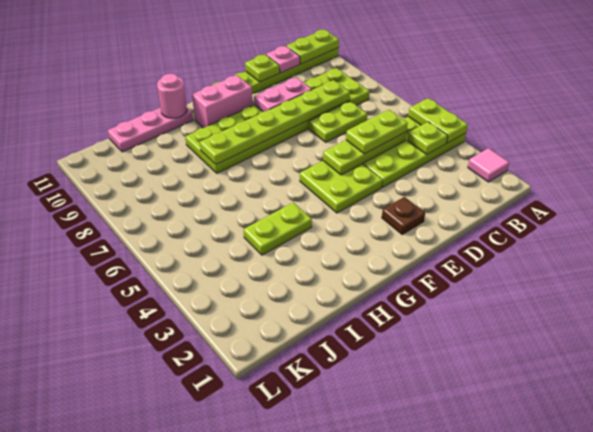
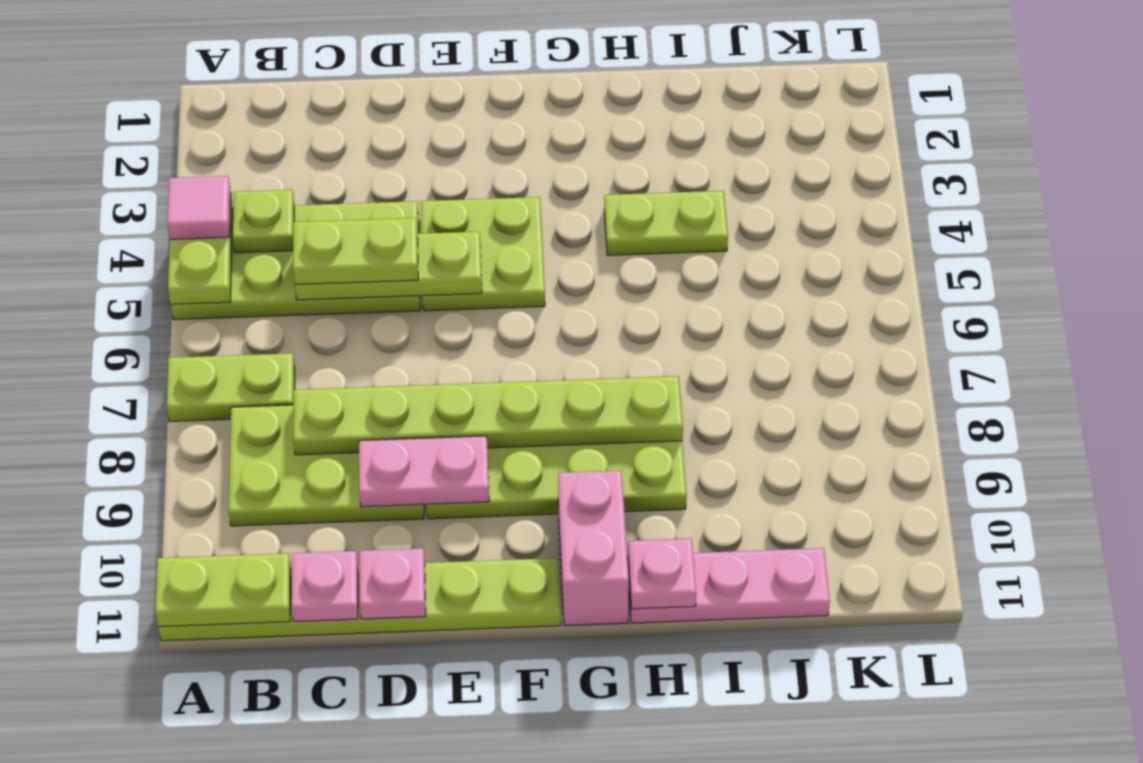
pink 1x1 tile [468,148,509,182] -> pink 1x1 tile moved to [167,176,231,239]
lime 1x2 plate [309,101,367,142] -> lime 1x2 plate moved to [167,353,295,421]
lime 1x1 plate [245,54,280,82] -> pink 1x1 plate [360,548,426,619]
brown 1x1 plate [382,197,425,234] -> none
pink 1x2 brick [192,75,253,128] -> pink 1x2 brick turned to [558,470,629,626]
pink 1x1 round brick [157,74,187,118] -> pink 1x1 plate [628,538,696,609]

